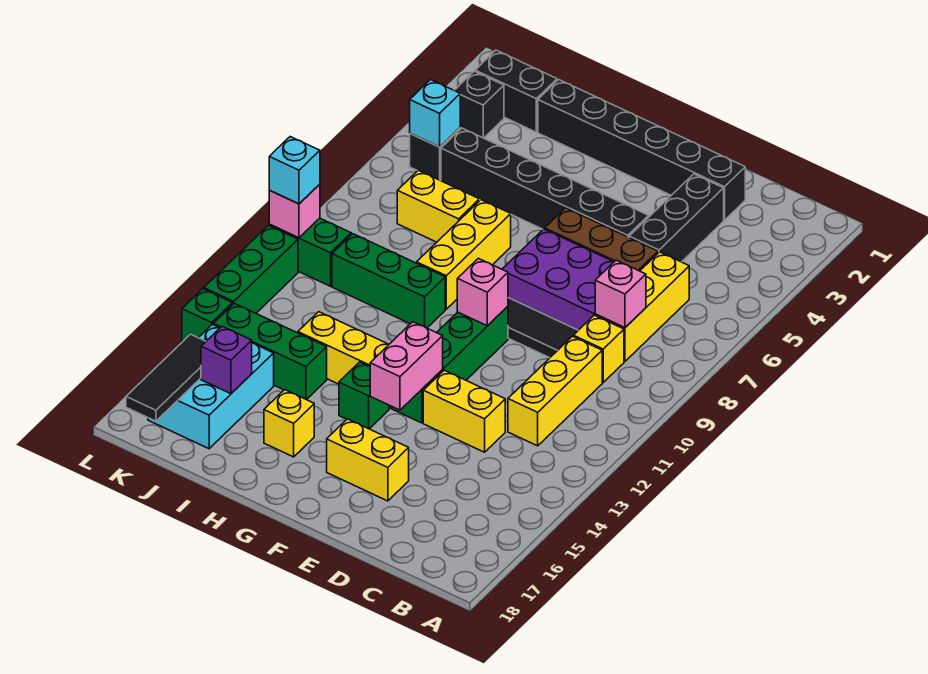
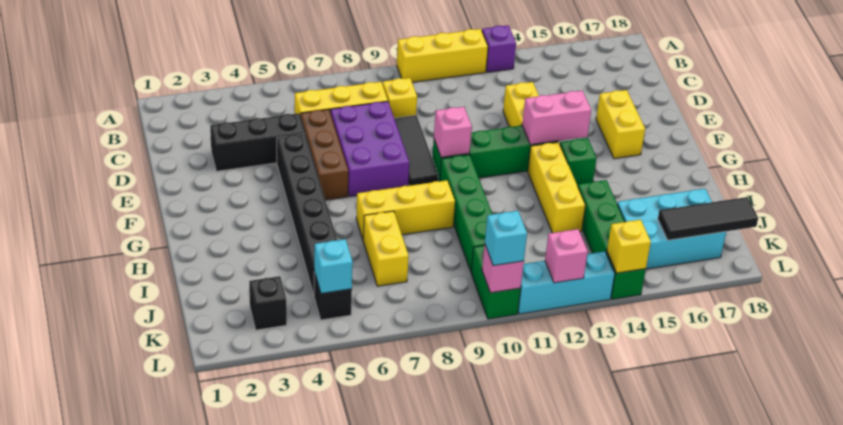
pink 1x1 brick [595,260,646,328] -> pink 1x1 brick moved to [545,229,588,283]
yellow 1x3 brick [508,336,602,446] -> yellow 1x3 brick moved to [397,29,488,82]
black 1x6 brick [538,80,745,220] -> none
green 1x3 brick [332,234,445,328] -> green 1x4 brick [440,155,492,271]
yellow 1x1 brick [264,390,314,457] -> yellow 1x1 brick moved to [607,220,651,273]
black 1x2 brick [475,50,557,132] -> none
purple 1x1 brick [201,326,252,394] -> purple 1x1 brick moved to [482,25,516,72]
green 1x3 brick [204,225,298,313] -> cyan 1x3 brick [518,251,615,314]

